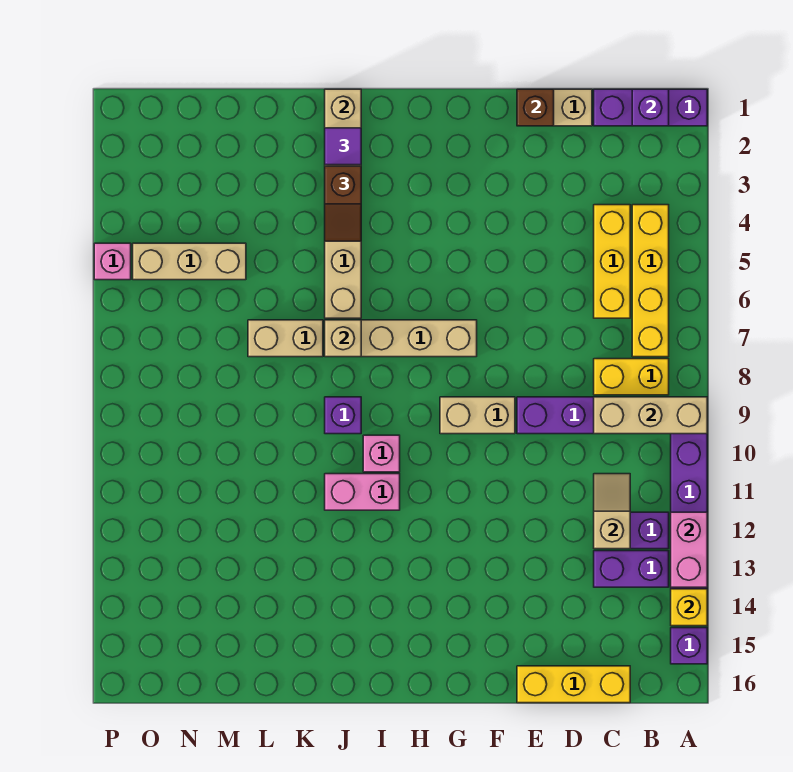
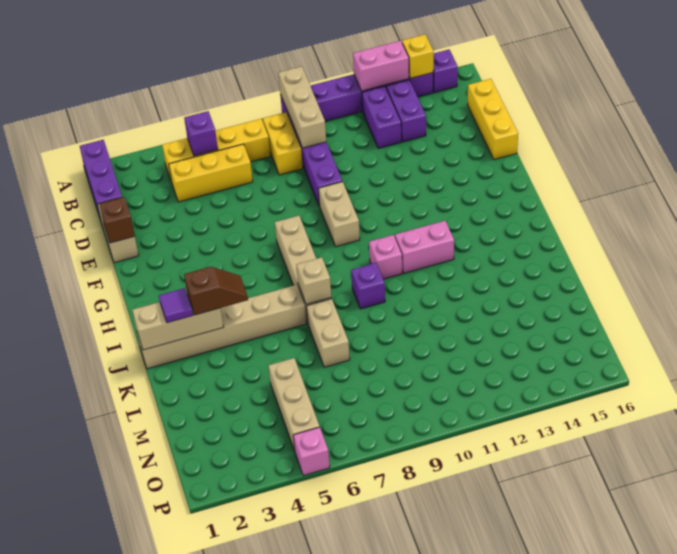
purple 1x1 brick [632,89,669,126] -> purple 1x1 brick moved to [184,111,218,156]
tan 1x2 slope [594,474,630,549] -> none
pink 1x2 brick [325,474,400,510] -> pink 1x2 brick turned to [395,221,454,273]

